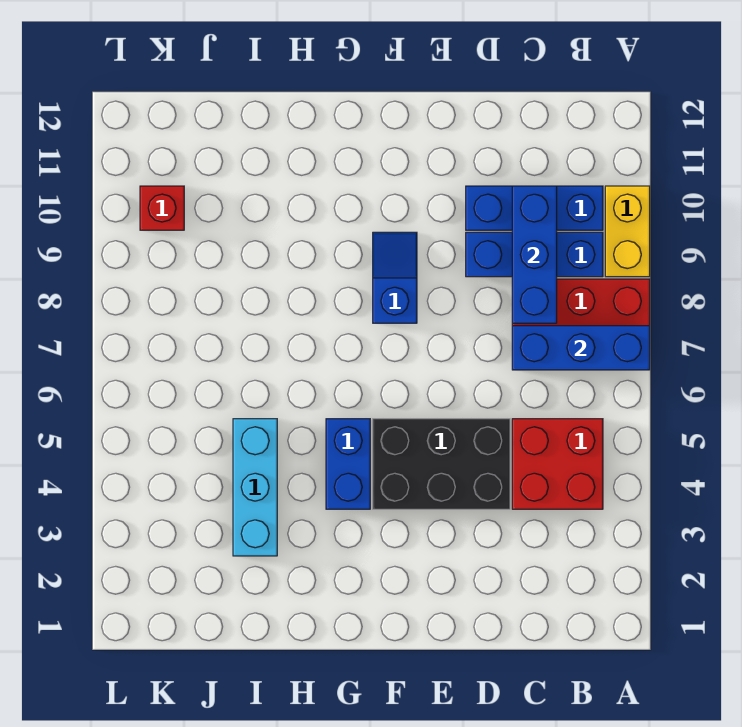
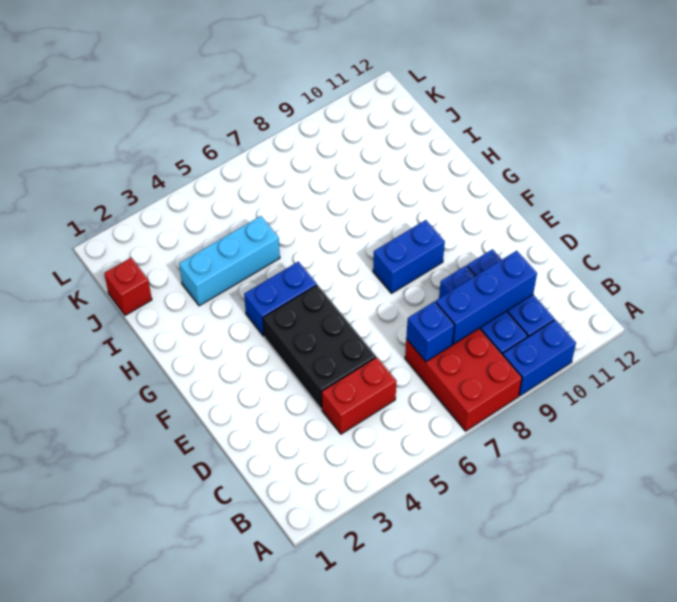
blue 1x3 brick [512,326,650,370] -> blue 1x1 brick [406,302,454,362]
yellow 1x2 brick [605,186,650,277] -> blue 1x2 brick [503,320,576,396]
red 2x2 brick [512,419,603,509] -> red 1x2 brick [322,357,397,434]
blue 1x2 slope [373,232,417,323] -> blue 1x2 brick [373,220,445,293]
red 1x1 brick [140,186,184,230] -> red 1x1 brick moved to [104,258,152,315]

